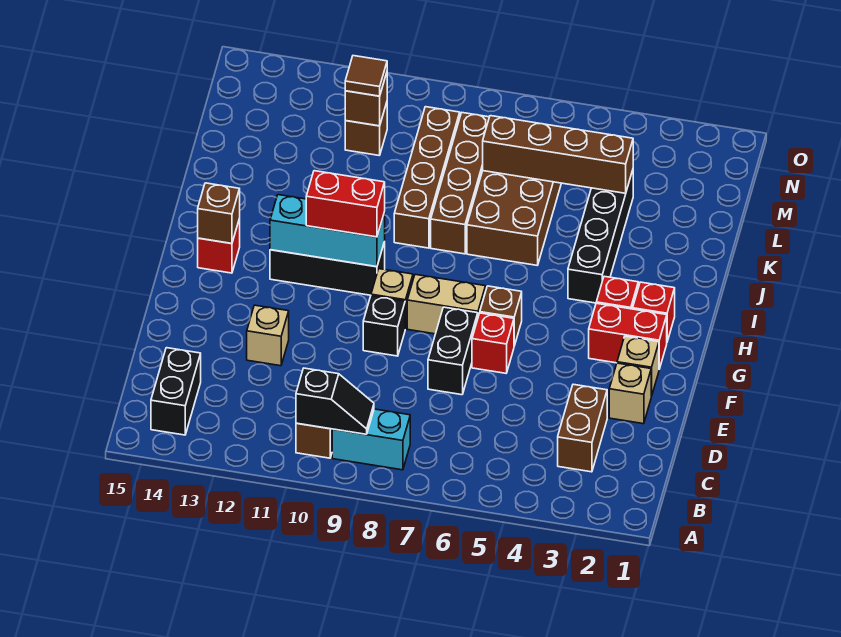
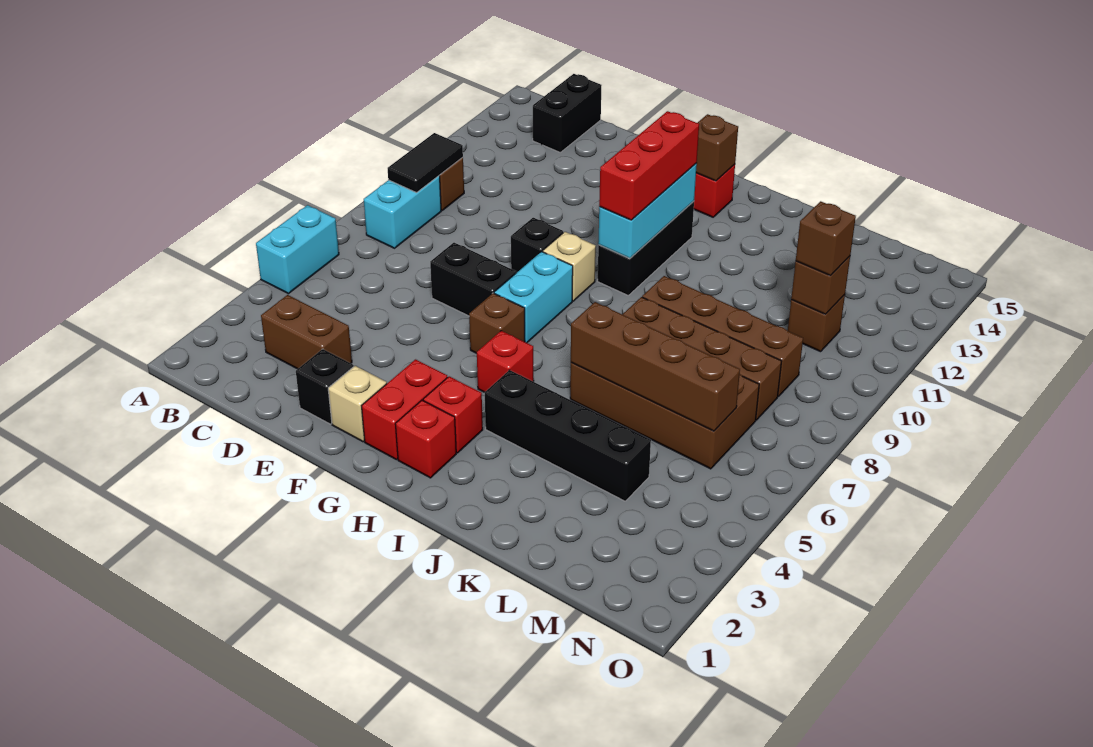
none -> cyan 1x2 brick [256,205,339,294]
black 1x2 slope [296,368,374,434] -> black 1x2 tile [388,133,463,193]
black 1x2 brick [151,348,201,435] -> black 1x2 brick turned to [533,74,602,152]
tan 1x1 brick [609,363,651,424] -> black 1x1 brick [296,349,354,424]
tan 1x1 brick [247,305,289,366] -> none
red 1x1 brick [472,313,514,373] -> red 1x1 brick moved to [477,331,534,392]
tan 1x2 brick [407,274,486,334] -> cyan 1x2 brick [494,252,573,343]
red 1x2 brick [306,171,385,237] -> red 1x3 brick [599,111,699,220]
brown 1x4 brick [483,116,633,193] -> brown 1x4 brick turned to [571,302,740,431]
brown 1x1 tile [345,56,387,96] -> brown 1x1 brick [796,201,856,276]

